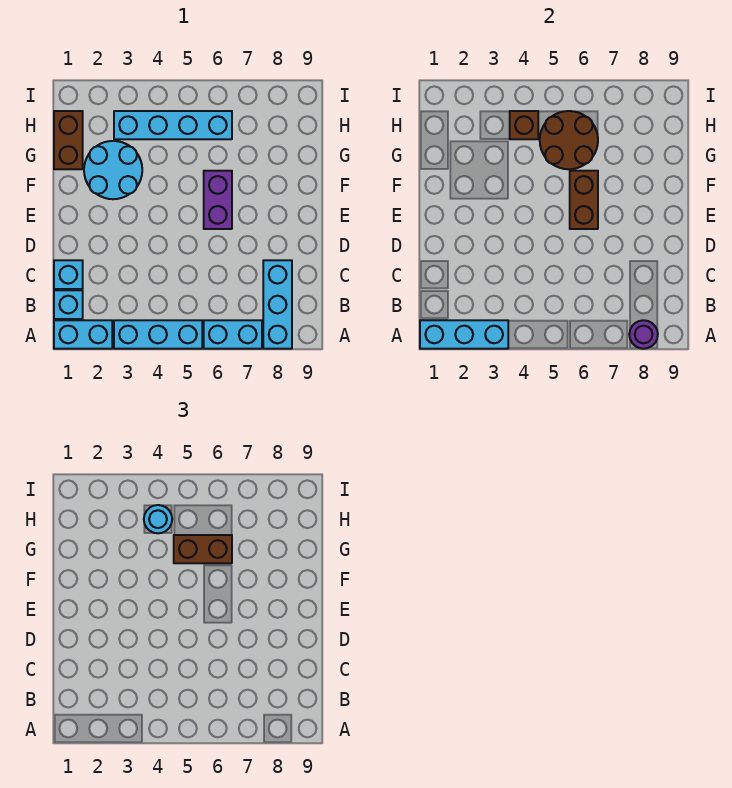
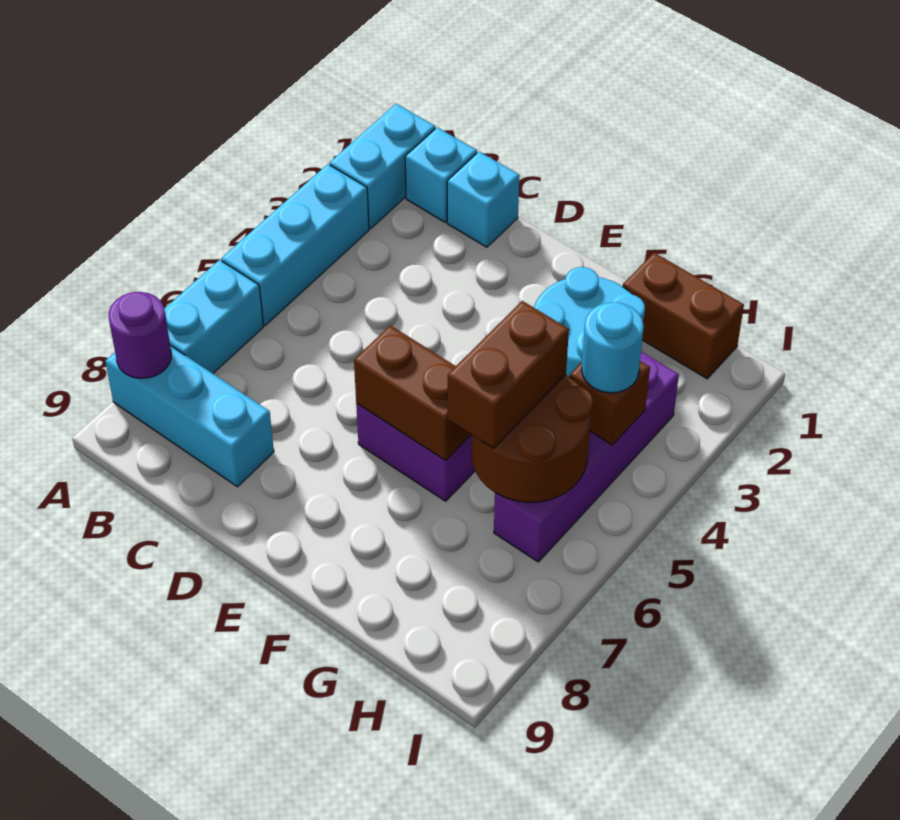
cyan 1x3 brick [420,320,508,349] -> none
cyan 1x4 brick [114,111,232,139] -> purple 1x4 brick [494,352,679,562]

